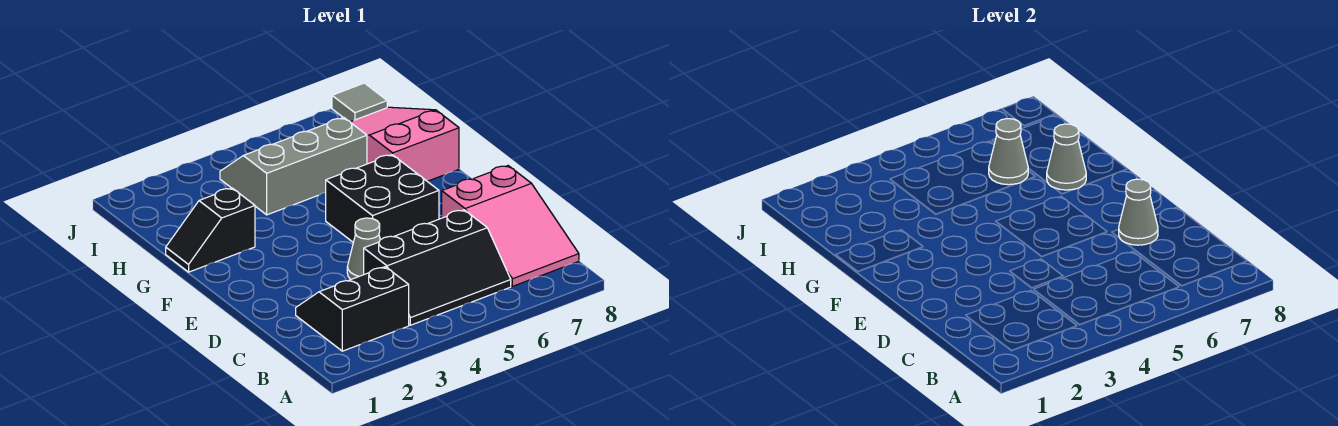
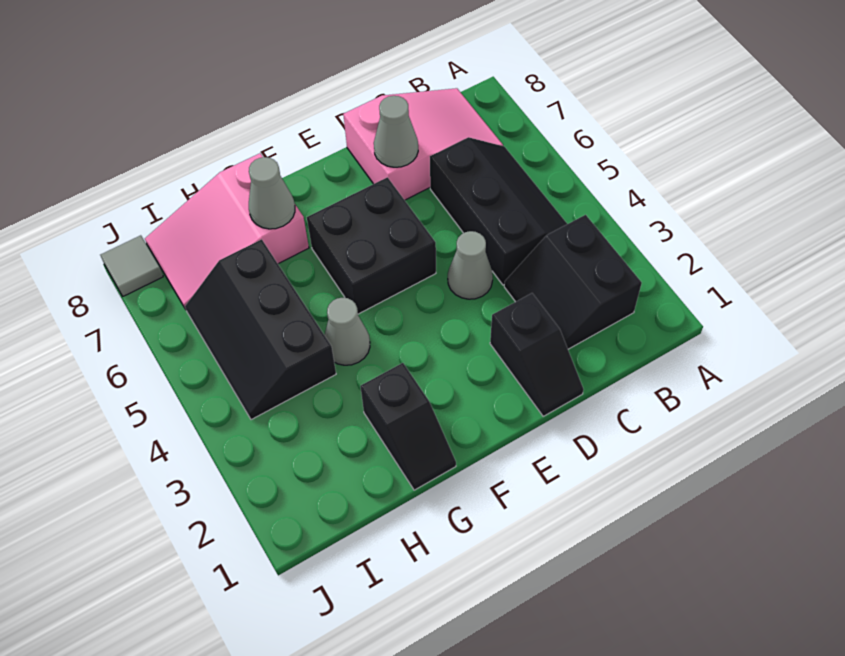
none -> black 1x2 slope [490,293,584,416]
grey 2x3 slope [220,117,367,215] -> black 2x3 slope [185,239,336,420]
grey 1x1 cone [989,119,1028,185] -> grey 1x1 cone moved to [325,298,370,365]

